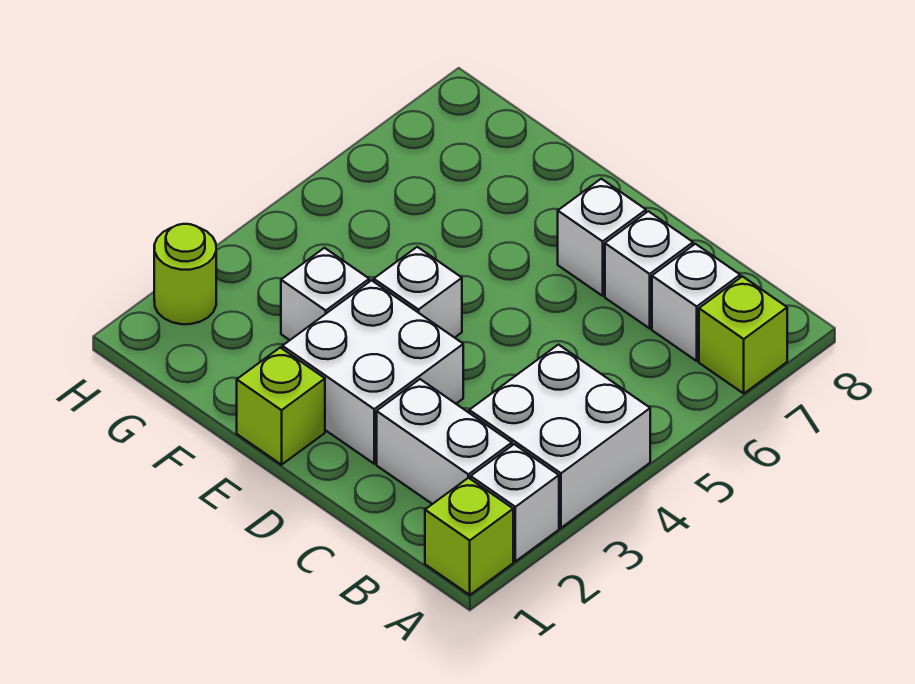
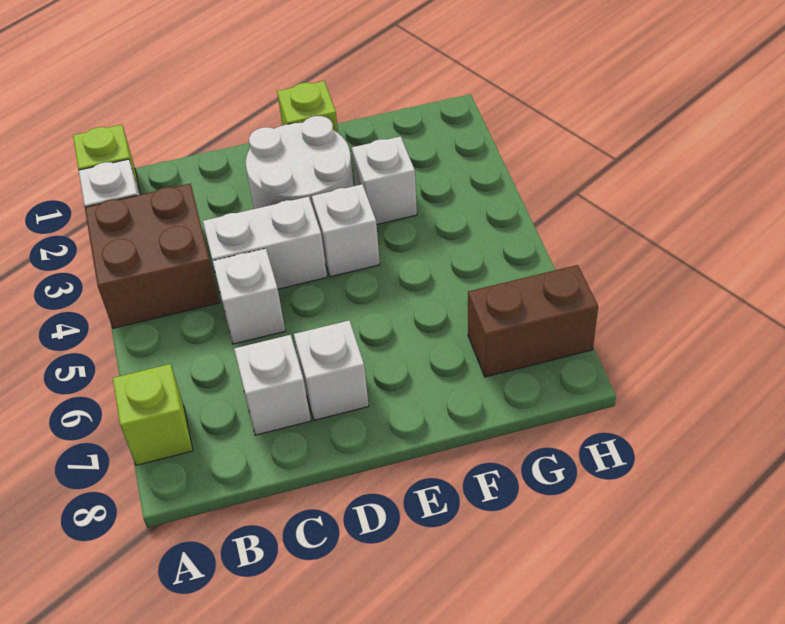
white 2x2 brick [469,345,650,528] -> brown 2x2 brick [85,184,220,328]
white 1x2 brick [377,379,512,504] -> white 1x2 brick moved to [203,197,327,289]
white 1x1 brick [652,244,740,361] -> white 1x1 brick moved to [213,249,285,344]
white 2x2 brick [282,280,463,464] -> white 2x2 round brick [246,116,354,209]
none -> brown 1x2 brick [468,265,598,377]
lime 1x1 round brick [154,224,216,324] -> none

